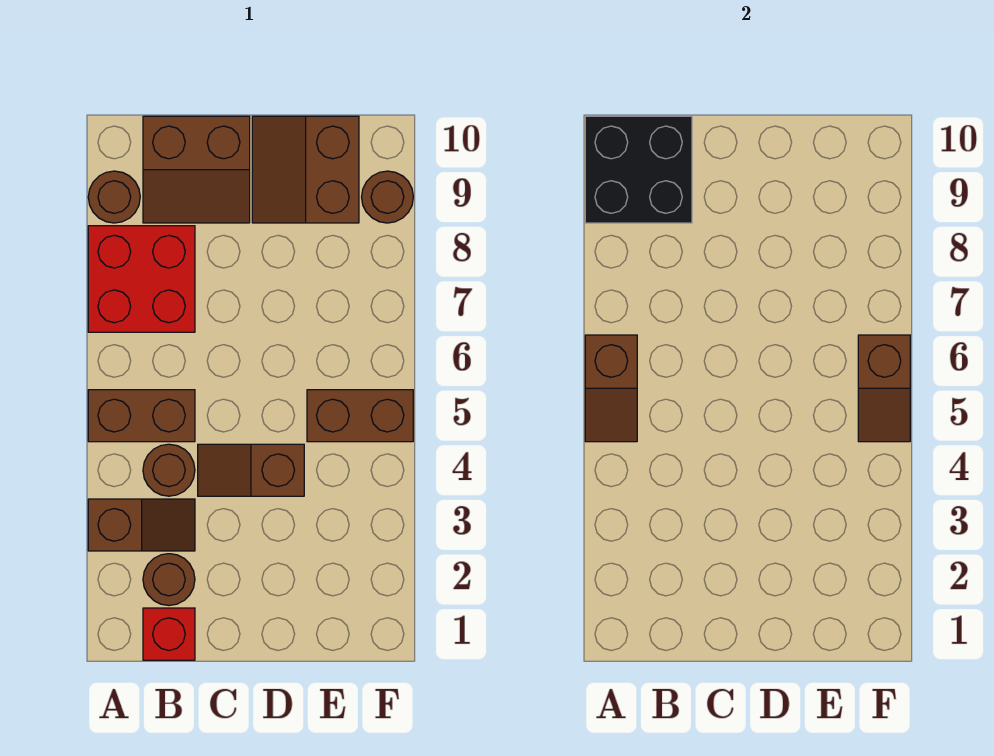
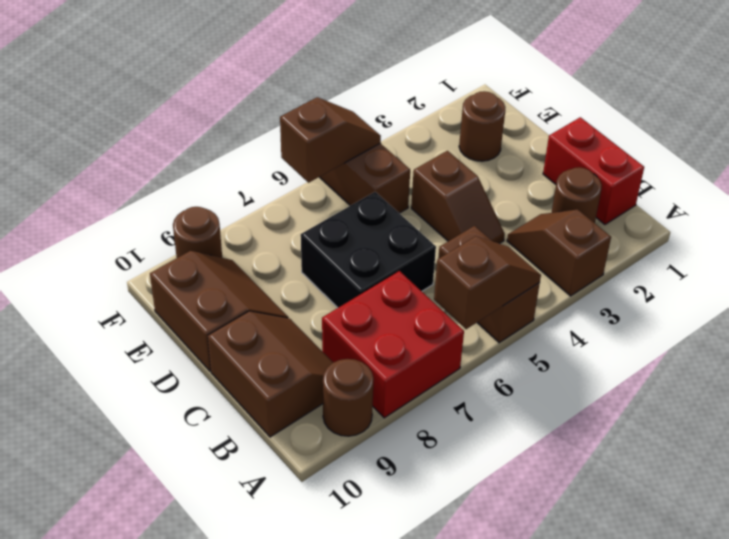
black 2x2 brick [585,116,692,223] -> black 2x2 brick moved to [301,192,436,308]
red 1x1 brick [143,608,195,660] -> red 1x2 brick [543,117,644,224]
brown 1x1 round brick [143,444,195,496] -> brown 1x1 round brick moved to [459,91,505,161]
brown 2x2 slope [252,116,359,223] -> brown 2x2 slope turned to [150,251,289,371]

